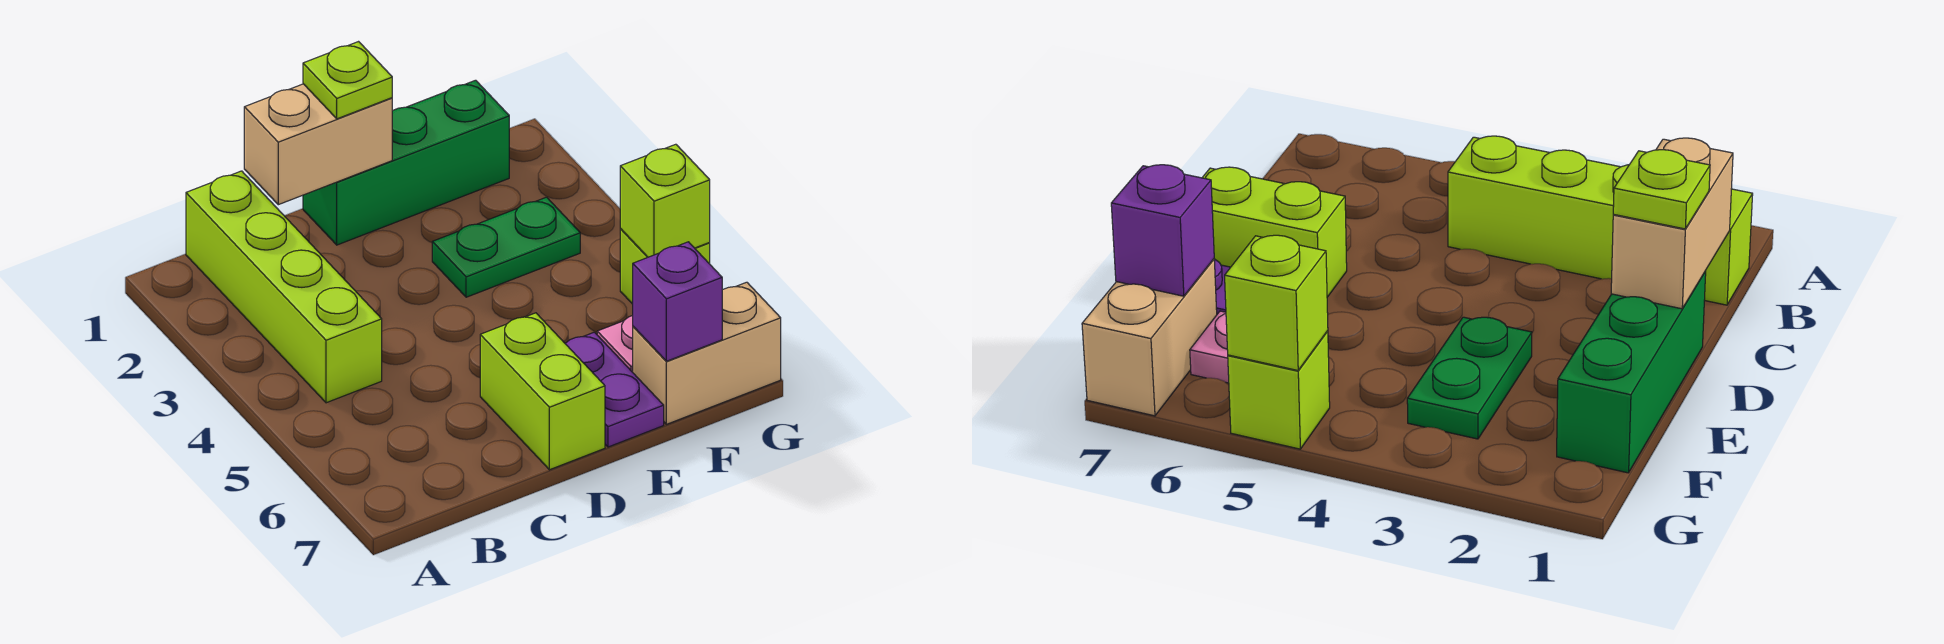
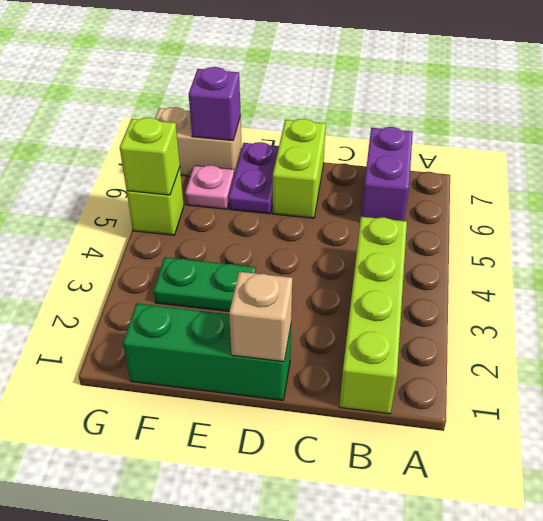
none -> purple 1x2 brick [361,127,413,221]
tan 1x2 brick [244,84,392,205] -> tan 1x1 brick [229,272,292,362]
lime 1x1 plate [303,42,392,119] -> none

